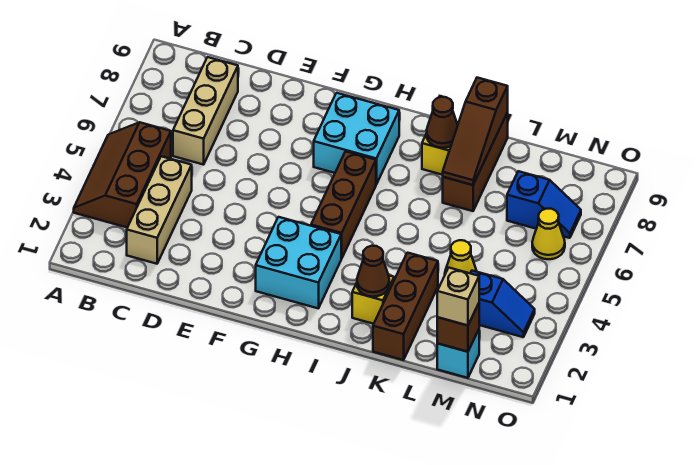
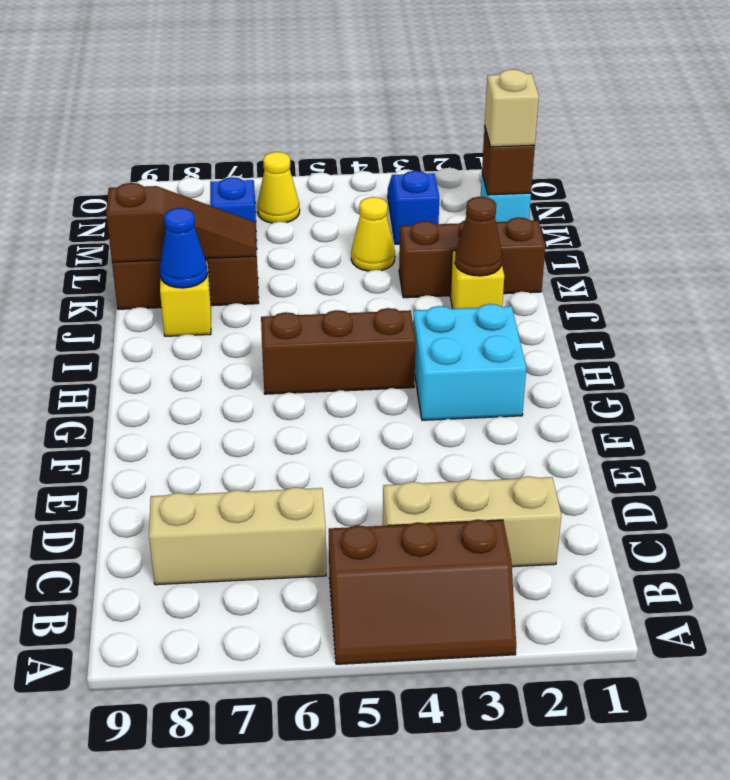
cyan 2x2 brick [314,93,399,184] -> none
brown 1x1 cone [427,97,458,148] -> blue 1x1 cone [160,208,208,288]

